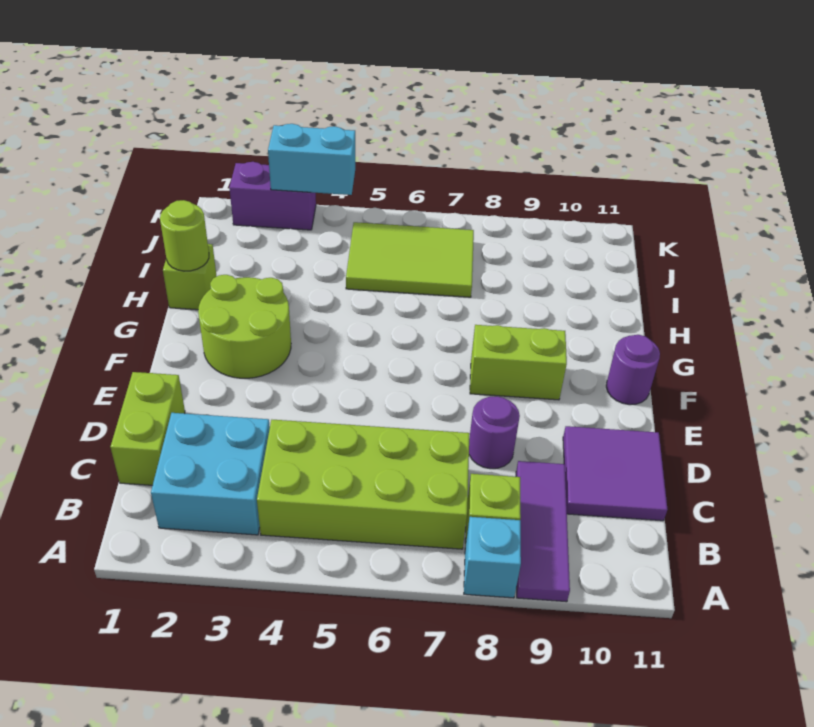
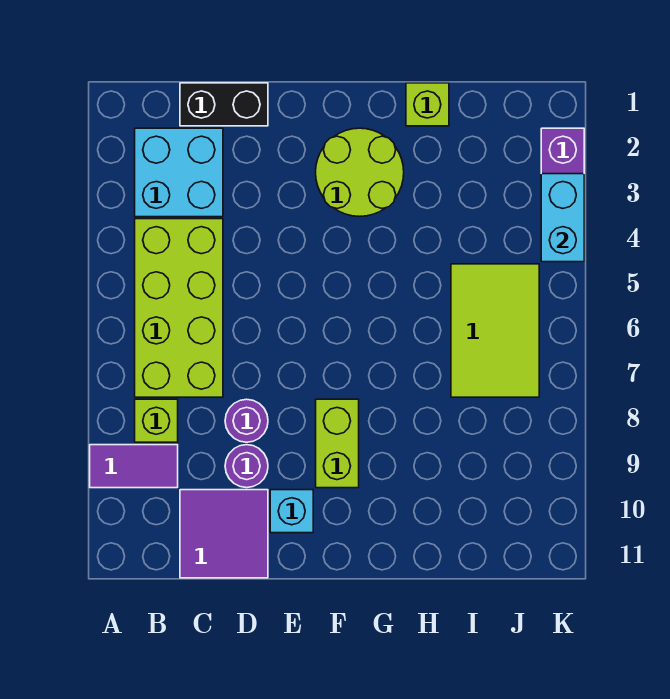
cyan 1x1 brick [464,517,521,598] -> cyan 1x1 brick moved to [270,490,313,533]
purple 1x3 tile [516,461,570,602] -> purple 1x2 tile [90,445,178,488]
lime 1x2 brick [110,372,185,485] -> black 1x2 brick [180,83,268,126]
purple 1x1 round brick [606,335,660,405] -> purple 1x1 round brick moved to [225,445,268,488]
lime 1x1 round brick [160,200,209,271] -> none

